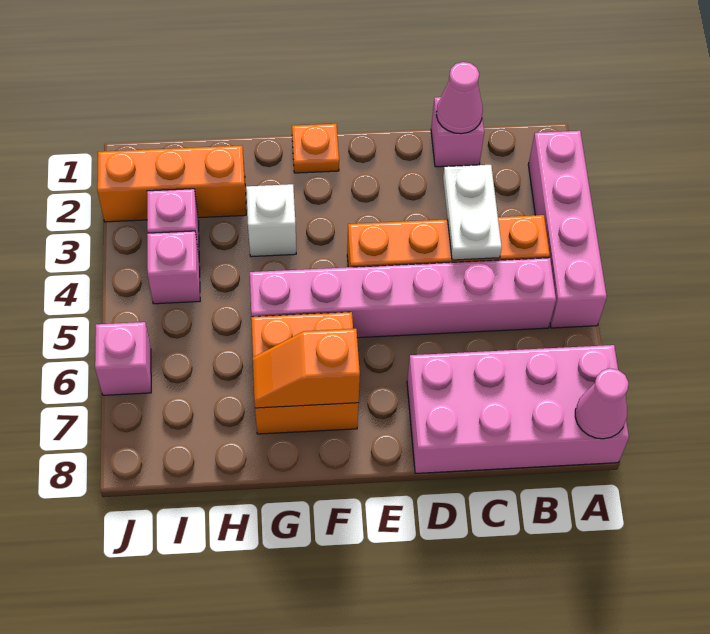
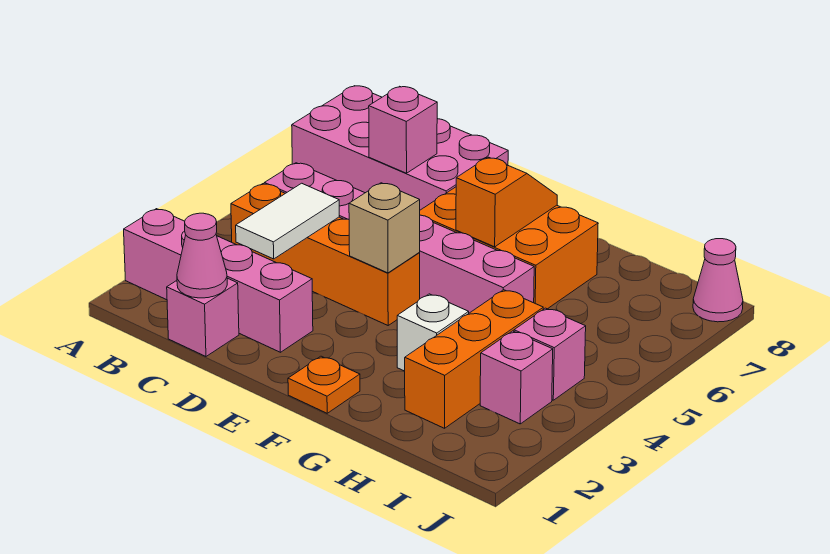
pink 1x4 brick [528,131,607,328] -> pink 1x4 brick turned to [124,209,313,352]
pink 1x1 cone [575,368,629,439] -> pink 1x1 cone moved to [693,239,743,322]
white 1x2 plate [443,165,502,260] -> white 1x2 tile [236,183,339,259]
none -> tan 1x1 brick [349,183,420,273]
orange 2x2 brick [251,312,359,434] -> orange 2x3 brick [420,187,598,309]
orange 1x2 slope [253,329,360,408] -> orange 1x2 slope turned to [456,157,557,247]
orange 1x3 brick [97,145,246,222] -> orange 1x3 brick turned to [405,290,543,428]
pink 1x1 brick [95,322,151,395] -> pink 1x1 brick moved to [369,86,437,173]

